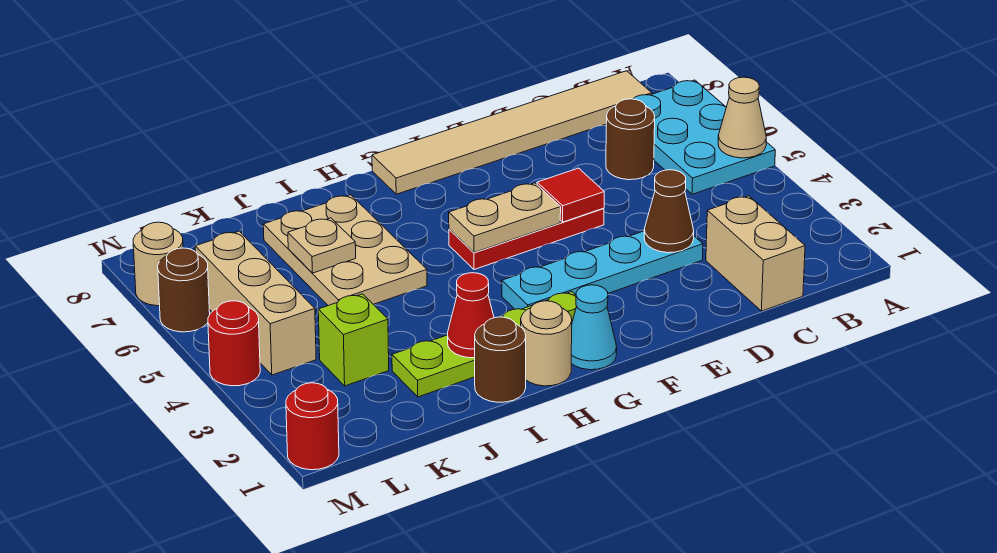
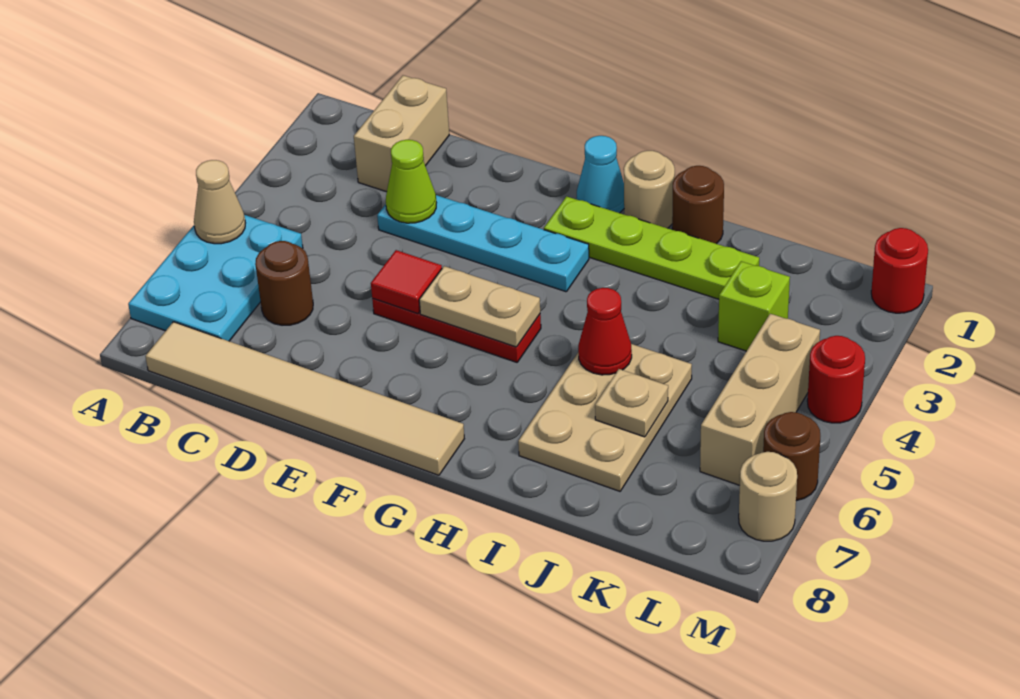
brown 1x1 cone [644,170,694,253] -> lime 1x1 cone [386,140,436,223]
red 1x1 cone [448,273,494,358] -> red 1x1 cone moved to [578,288,632,375]

